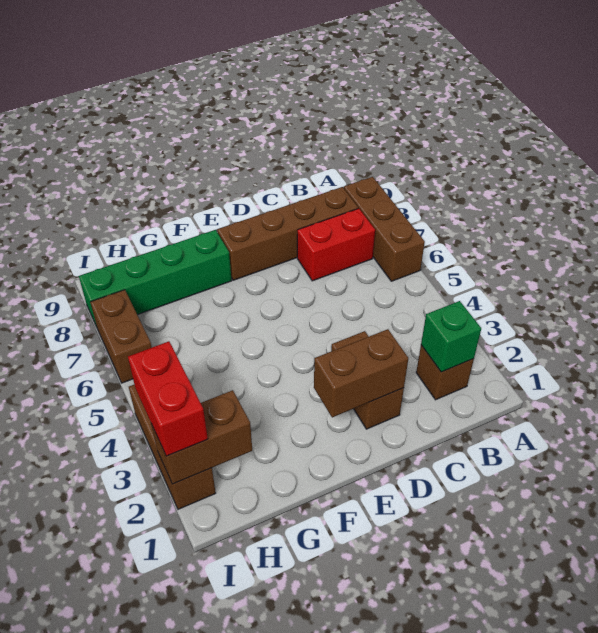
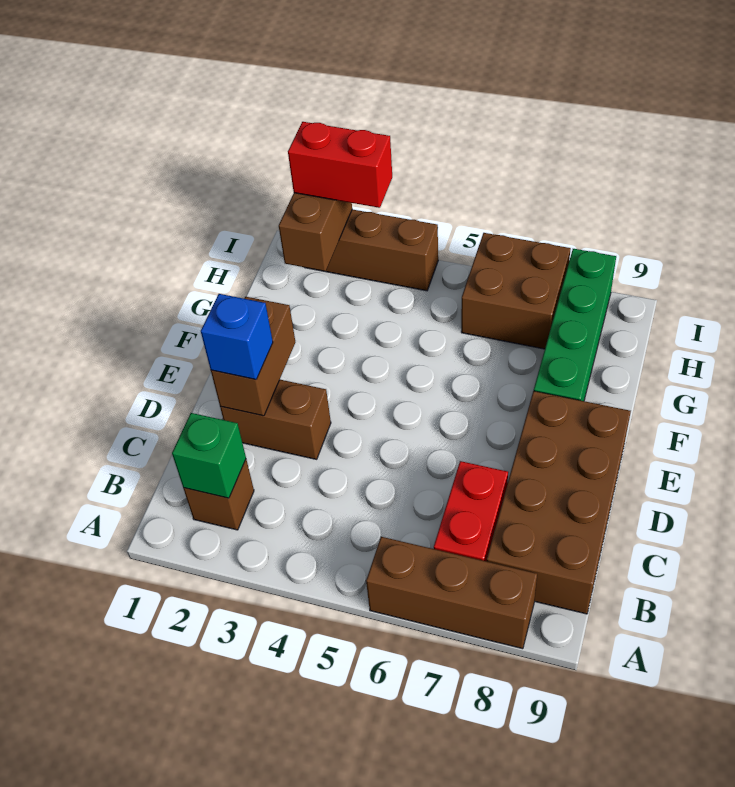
brown 1x4 brick [217,187,358,280] -> brown 2x4 brick [487,391,631,614]
none -> blue 1x1 brick [201,294,273,380]
brown 1x2 brick [90,290,152,383] -> brown 2x2 brick [461,233,571,349]

